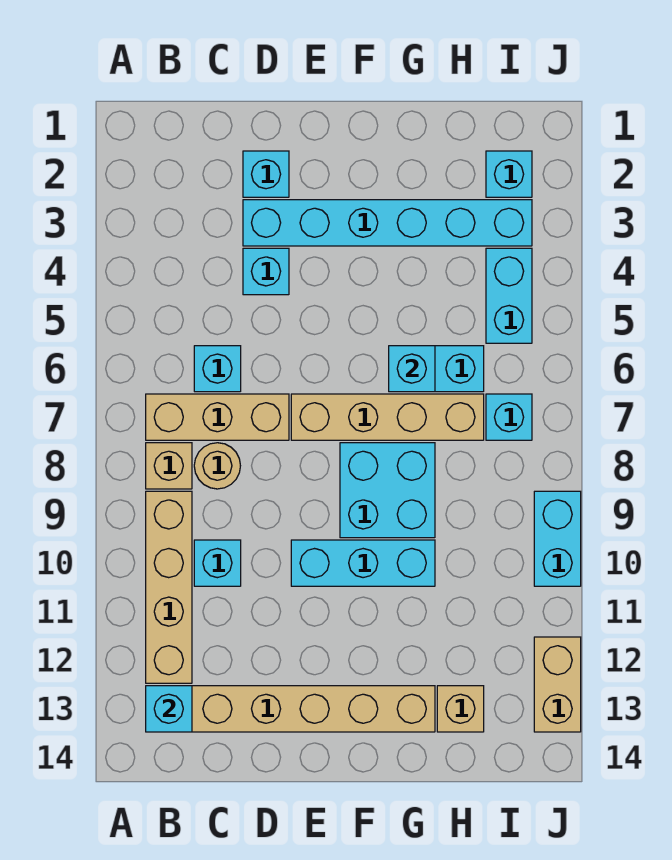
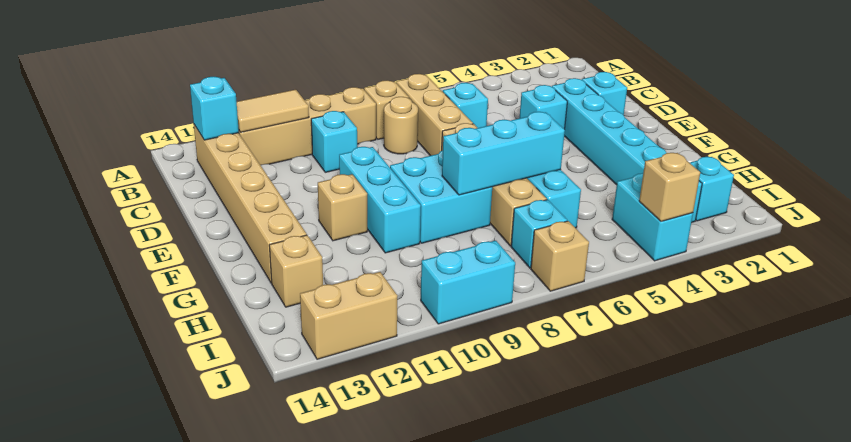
none -> tan 1x2 tile [237,90,309,132]
none -> tan 1x1 brick [318,174,367,241]
cyan 1x1 brick [389,346,435,392] -> cyan 1x3 brick [442,112,565,195]
cyan 1x2 brick [486,248,532,343] -> cyan 1x2 brick turned to [612,173,693,261]
none -> tan 1x1 brick [639,153,700,221]
none -> tan 1x1 brick [531,221,589,291]

